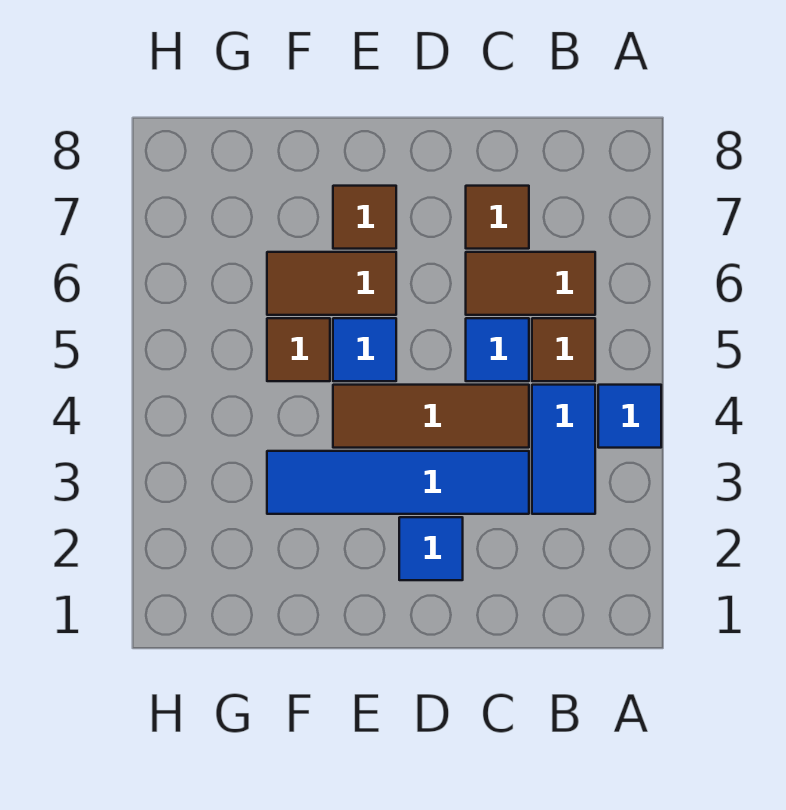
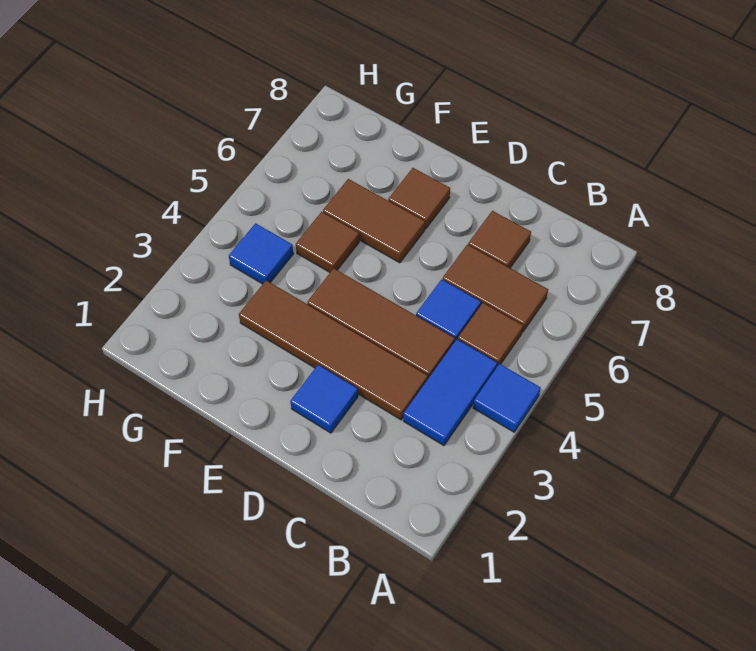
blue 1x4 tile [267,451,529,514] -> brown 1x4 tile [239,281,428,420]
blue 1x1 tile [333,318,396,381] -> blue 1x1 tile moved to [229,223,293,284]

